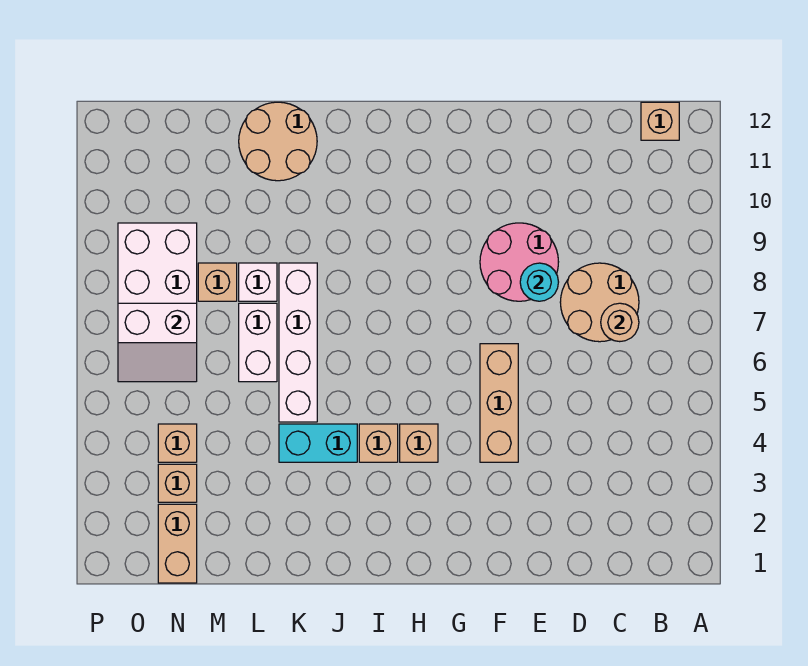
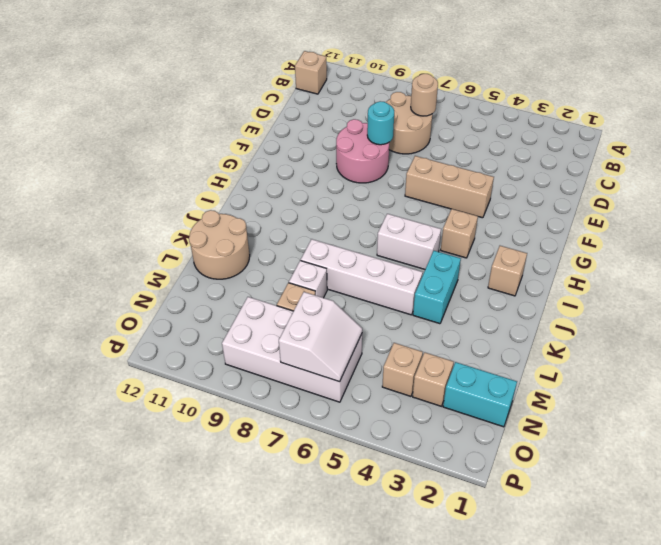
tan 1x1 brick [359,424,398,462] -> tan 1x1 brick moved to [488,246,527,296]
white 1x2 brick [239,303,277,382] -> white 1x2 brick moved to [377,214,441,269]
tan 1x2 brick [158,504,197,583] -> cyan 1x2 brick [443,362,517,427]

